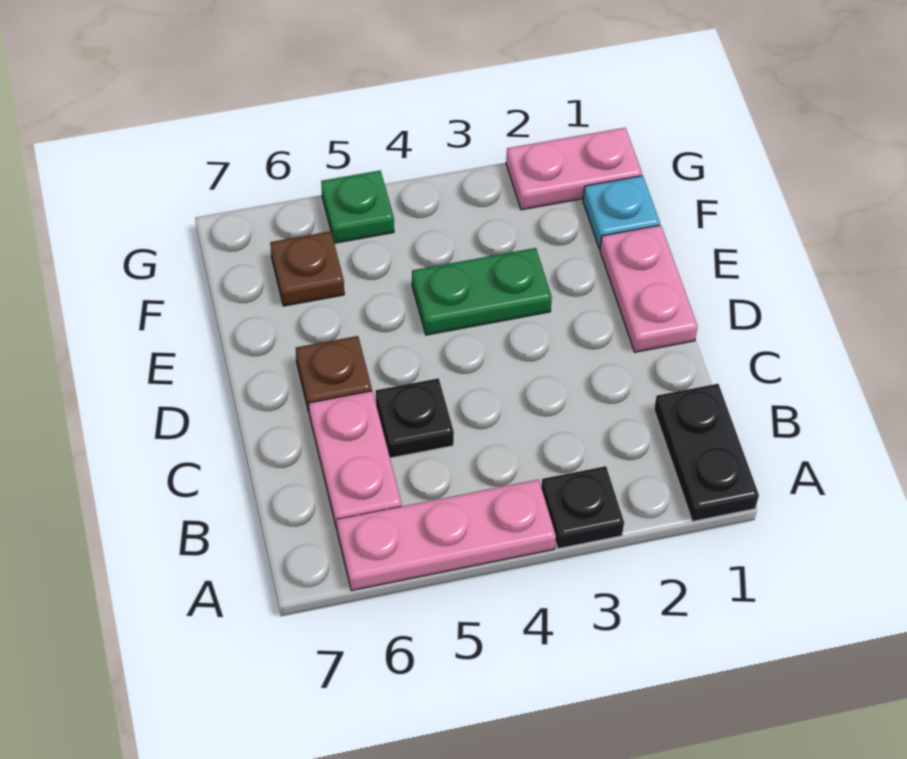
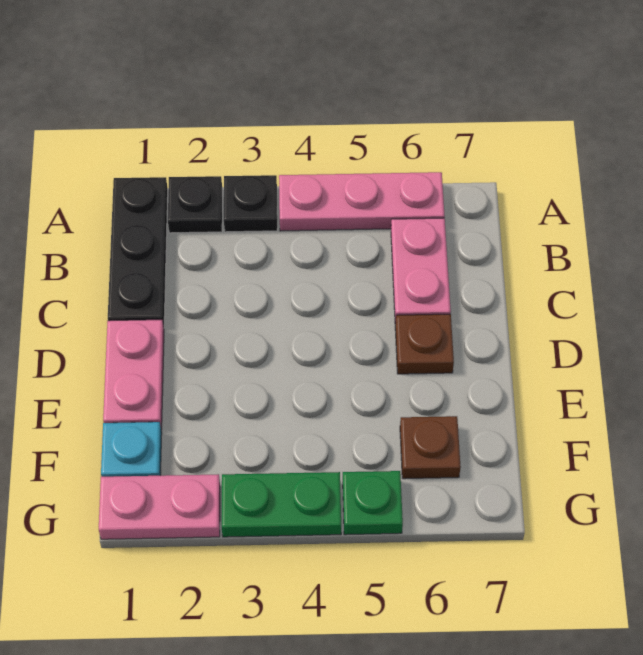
black 1x2 plate [654,384,759,521] -> black 1x3 plate [108,177,168,327]
black 1x1 plate [376,378,454,458] -> black 1x1 plate moved to [168,176,222,233]
green 1x2 plate [412,248,552,335] -> green 1x2 plate moved to [222,472,341,537]

